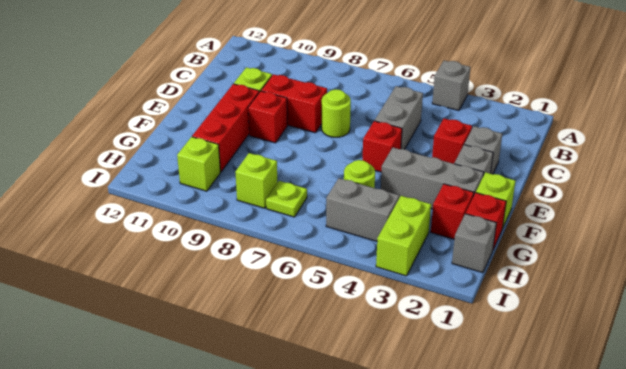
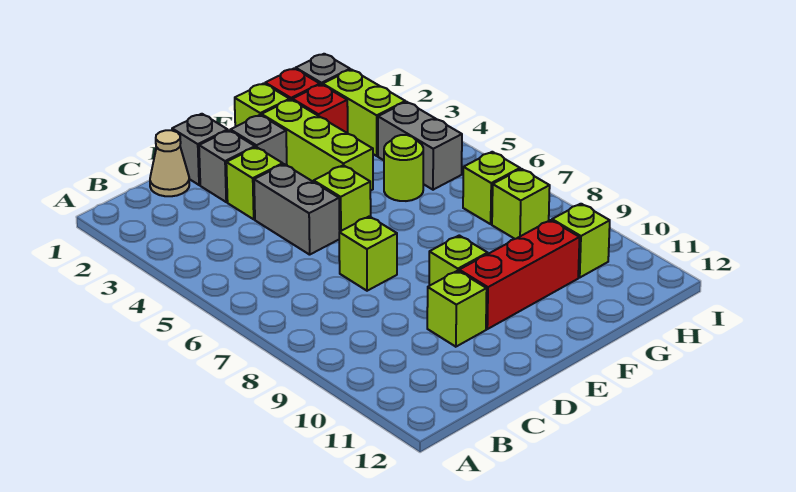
grey 1x1 brick [432,61,470,110] -> grey 1x1 brick moved to [172,114,228,185]
none -> tan 1x1 cone [150,130,189,196]
grey 1x2 brick [375,86,423,149] -> grey 1x2 brick turned to [254,164,340,255]
red 1x1 brick [432,118,472,164] -> lime 1x1 brick [226,147,283,219]
lime 1x1 round brick [321,89,351,137] -> lime 1x1 brick [339,216,397,291]
red 1x2 brick [261,74,327,133] -> none
red 1x1 brick [362,121,402,172] -> lime 1x1 brick [314,165,371,231]
red 1x1 brick [248,91,287,143] -> lime 1x1 brick [429,235,488,286]
grey 1x3 brick [381,148,484,209] -> lime 1x3 brick [262,100,373,191]
lime 1x2 brick [376,196,431,276] -> lime 1x2 brick turned to [323,70,405,156]
lime 1x1 plate [266,181,307,217] -> lime 1x1 brick [463,152,520,224]

